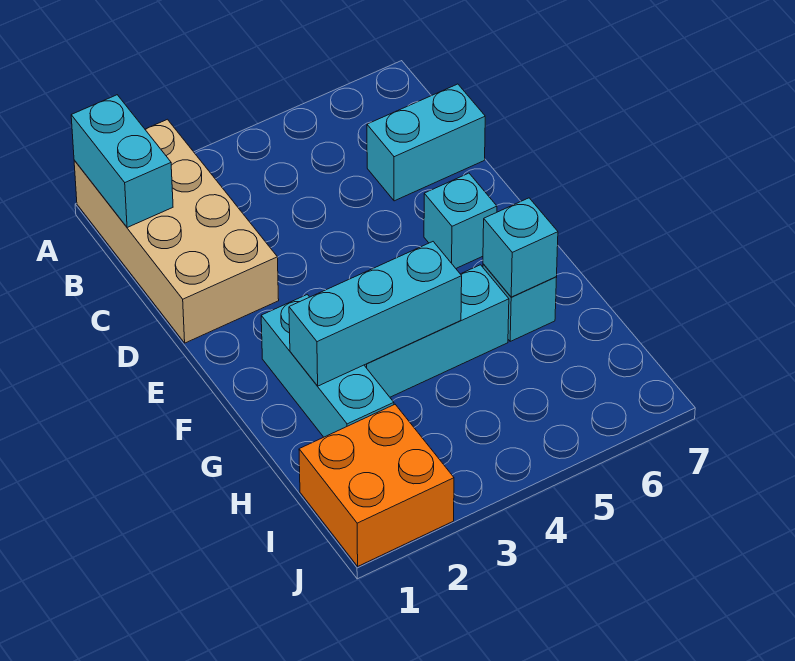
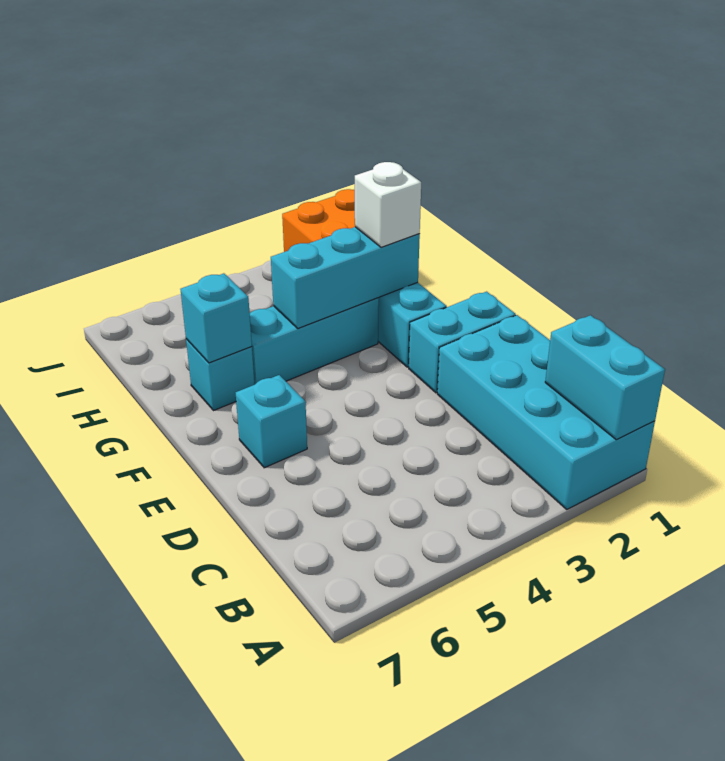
tan 2x4 brick [74,119,279,343] -> cyan 2x4 brick [437,315,655,509]
cyan 1x2 brick [367,84,485,201] -> cyan 1x2 brick moved to [409,292,516,393]
none -> white 1x1 brick [355,162,421,247]

